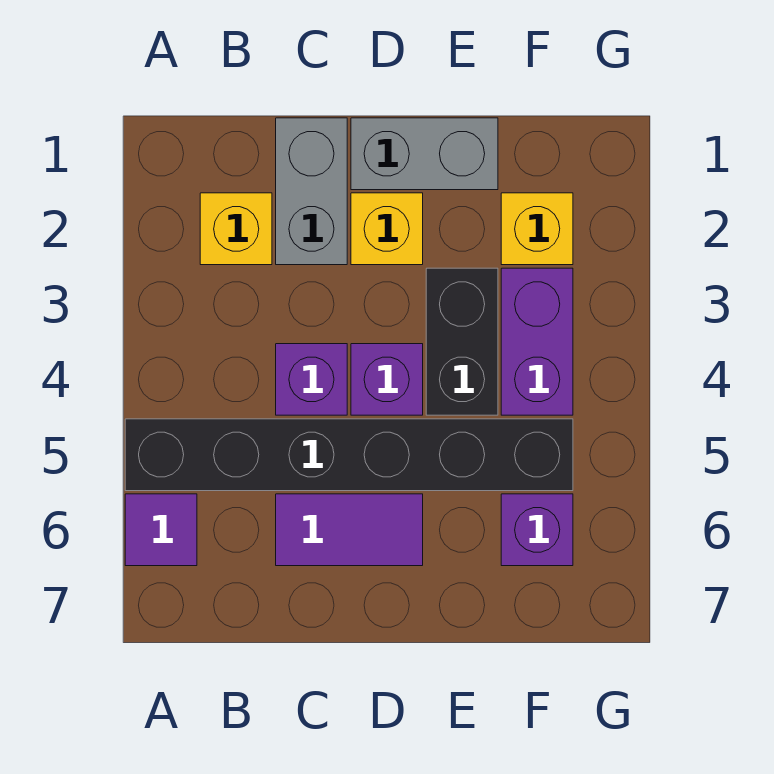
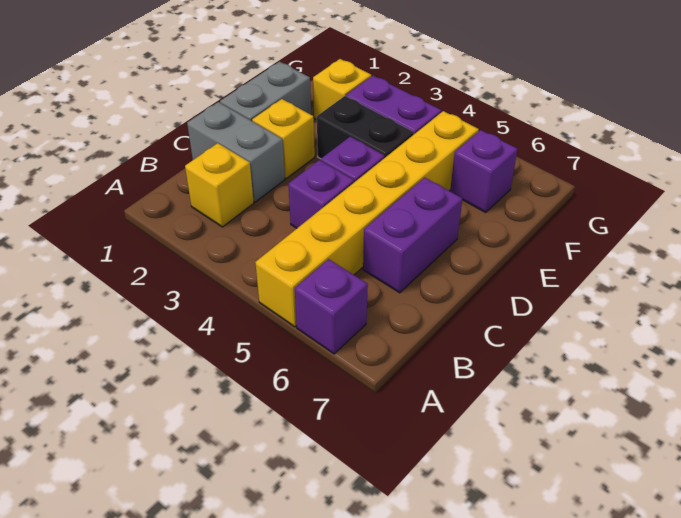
black 1x6 brick [125,419,573,491] -> yellow 1x6 brick [255,111,479,327]
purple 1x1 tile [125,494,197,566] -> purple 1x1 brick [295,259,368,354]
purple 1x2 tile [276,494,423,566] -> purple 1x2 brick [363,178,462,293]

